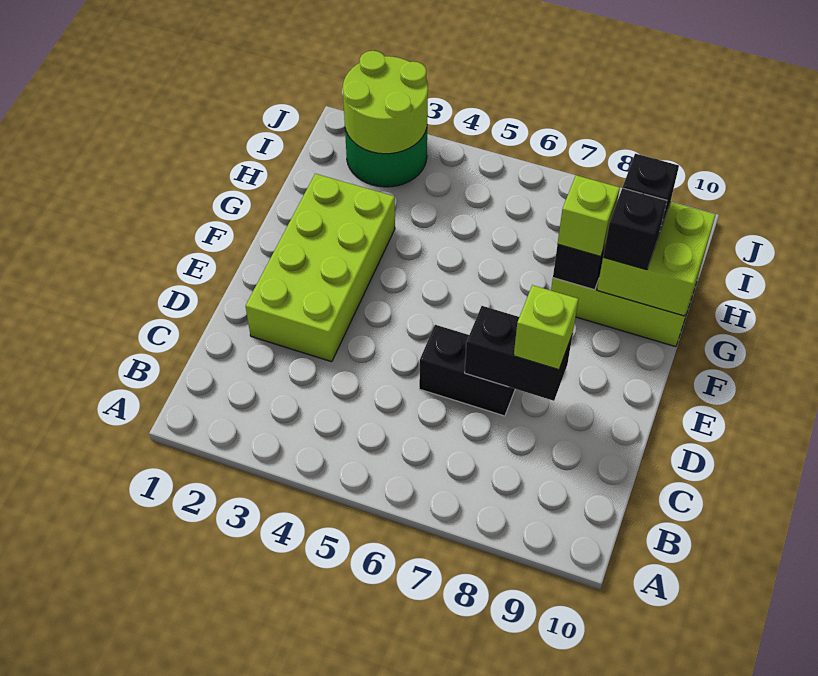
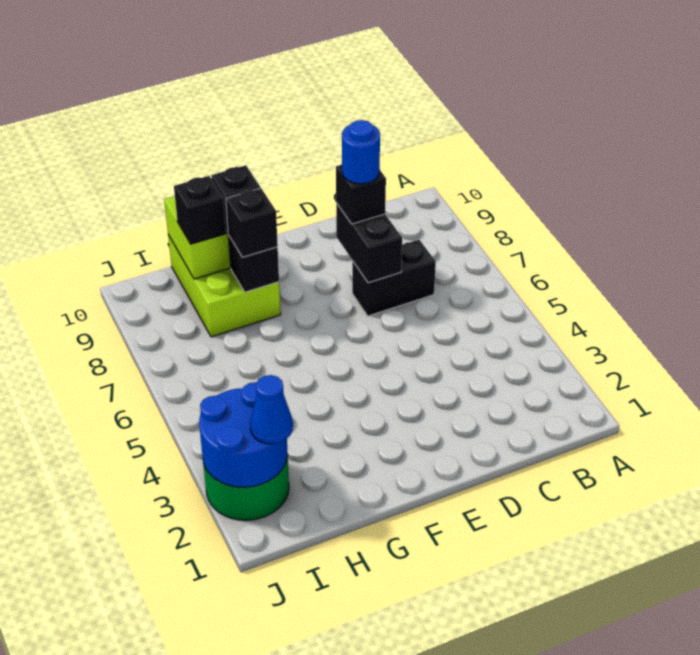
lime 2x4 brick [246,174,395,362] -> none
black 1x2 brick [419,325,515,416] -> black 1x2 brick turned to [352,240,436,316]
lime 1x1 brick [514,285,578,370] -> black 1x1 brick [336,165,386,224]
none -> blue 1x1 round brick [342,120,380,184]
lime 1x1 brick [558,175,620,256] -> black 1x1 brick [226,188,278,257]
lime 2x2 round brick [343,51,428,154] -> blue 2x2 round brick [199,382,288,487]
none -> blue 1x1 cone [250,375,293,444]

